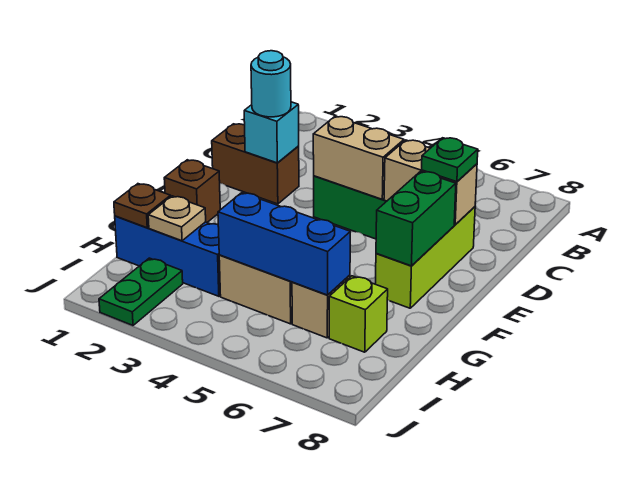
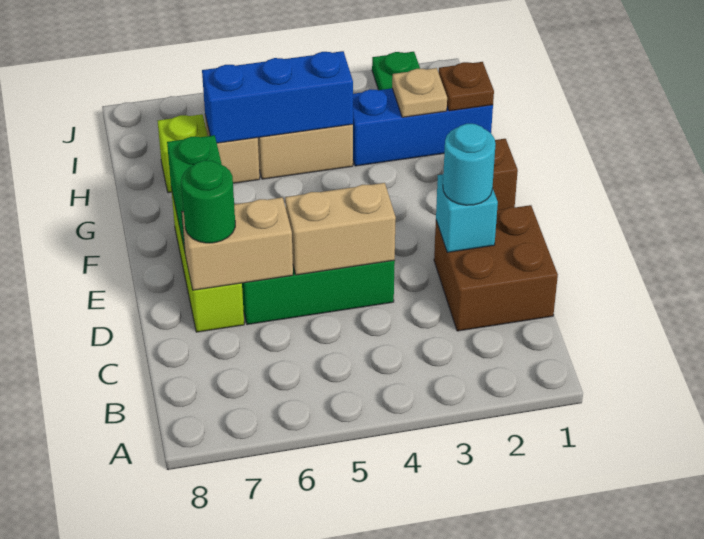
brown 1x2 brick [212,124,299,204] -> brown 2x2 brick [434,205,558,331]
green 1x1 plate [422,138,478,182] -> green 1x1 round brick [181,160,235,243]

